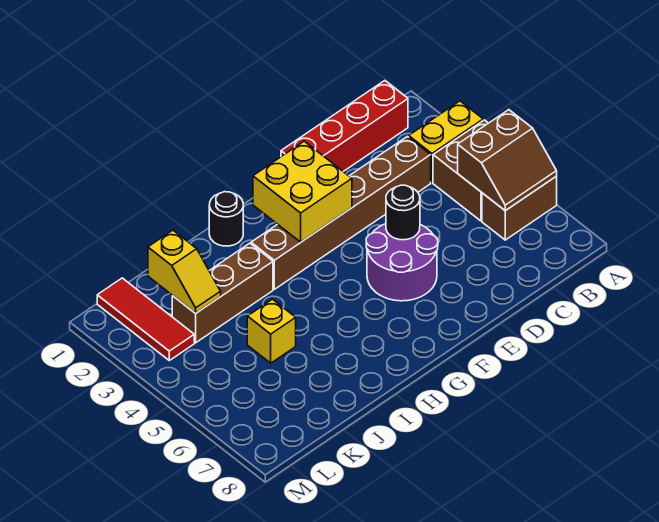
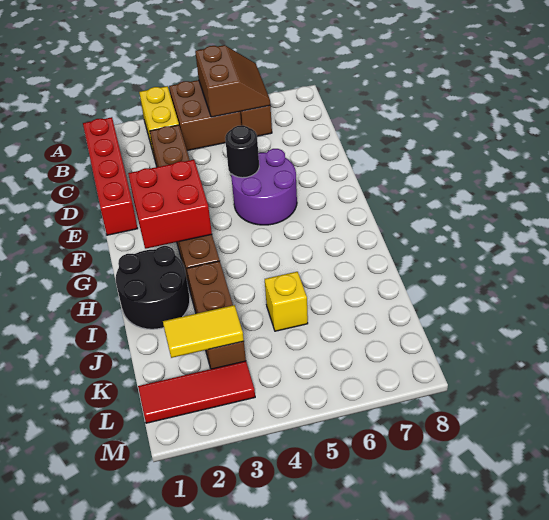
yellow 2x2 brick [253,141,352,242] -> red 2x2 brick [128,160,212,249]
black 1x1 round brick [209,192,243,246] -> black 2x2 round brick [116,246,190,329]
yellow 1x2 slope [148,230,221,313] -> yellow 1x2 tile [163,305,244,358]

